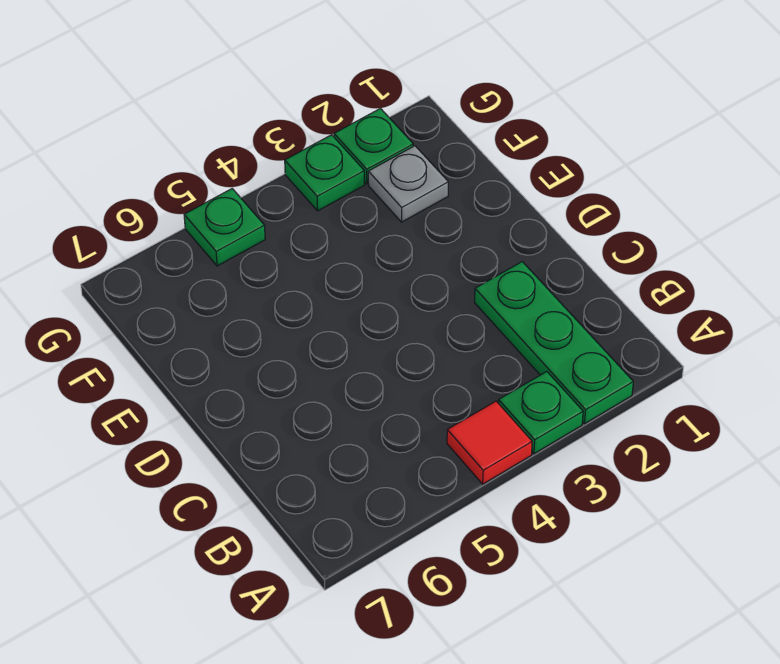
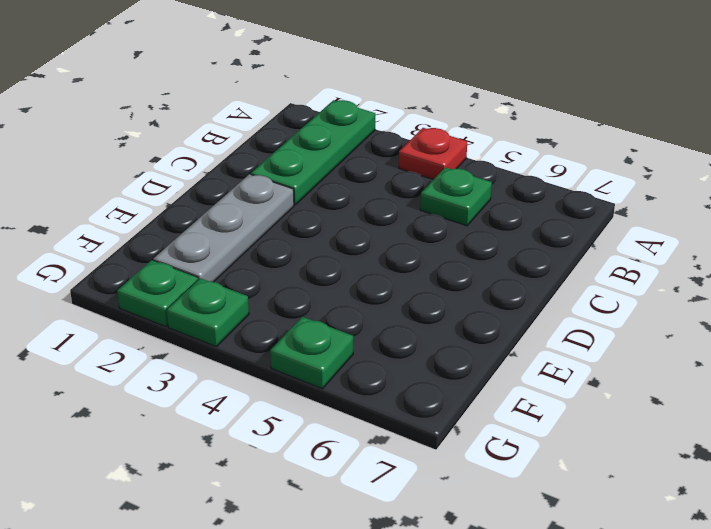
green 1x1 plate [498,372,583,454] -> green 1x1 plate moved to [420,167,492,226]
red 1x1 tile [447,401,532,484] -> red 1x1 plate [399,128,467,180]
grey 1x1 plate [368,146,448,222] -> grey 1x3 plate [153,174,294,282]

